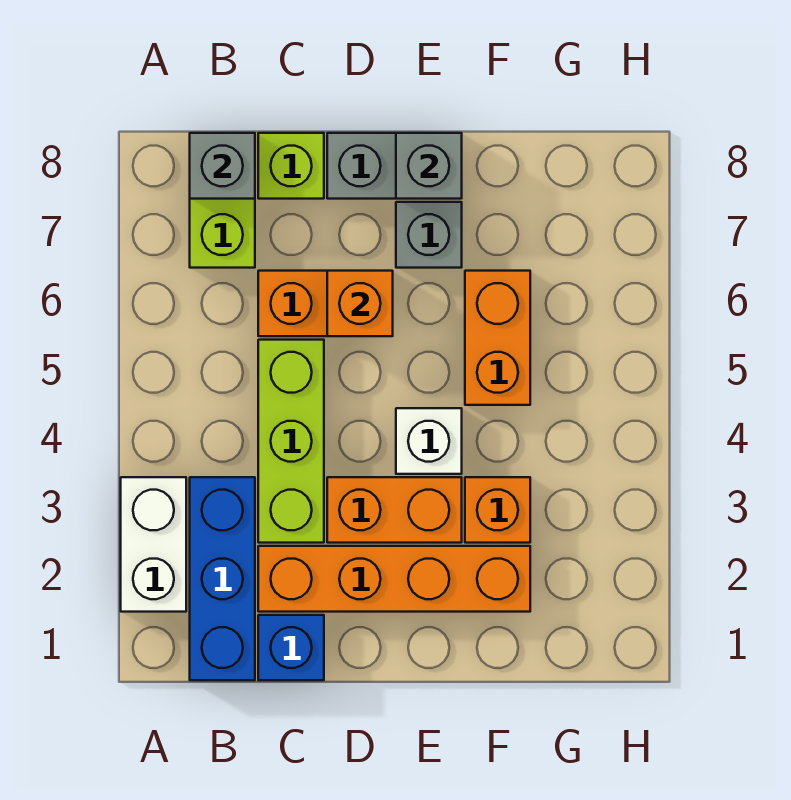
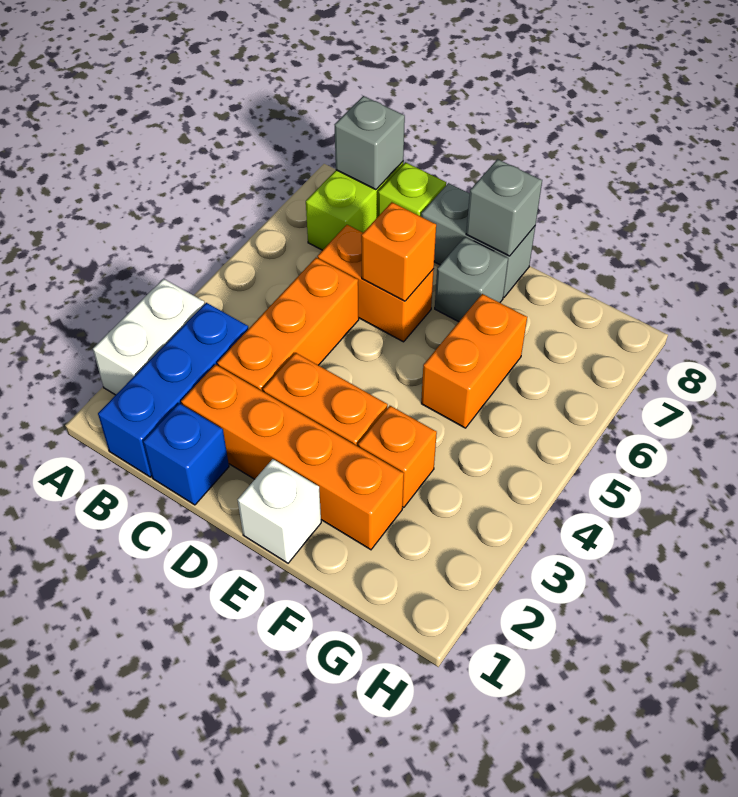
lime 1x3 brick [258,340,324,543] -> orange 1x3 brick [217,258,359,392]
white 1x1 brick [396,408,462,474] -> white 1x1 brick moved to [238,459,321,563]

